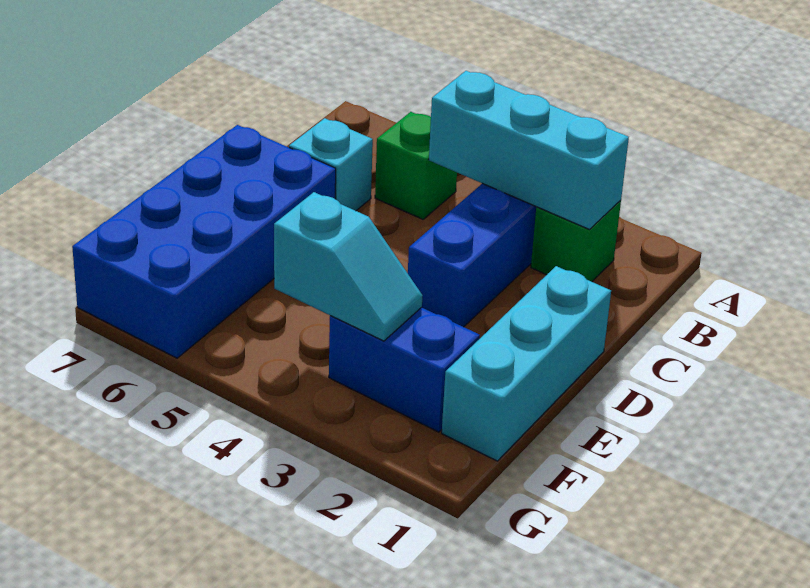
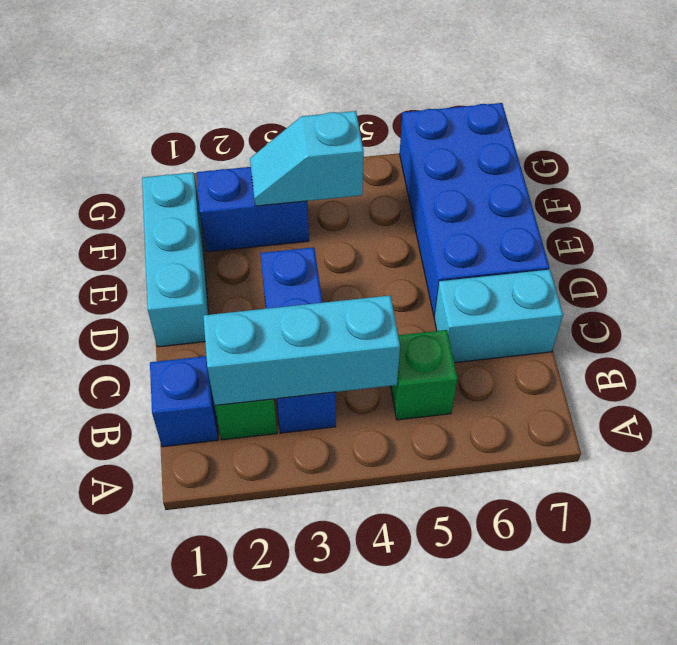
none -> blue 1x1 brick [150,356,218,447]
cyan 1x1 brick [289,118,373,211] -> cyan 1x2 brick [434,270,563,363]

